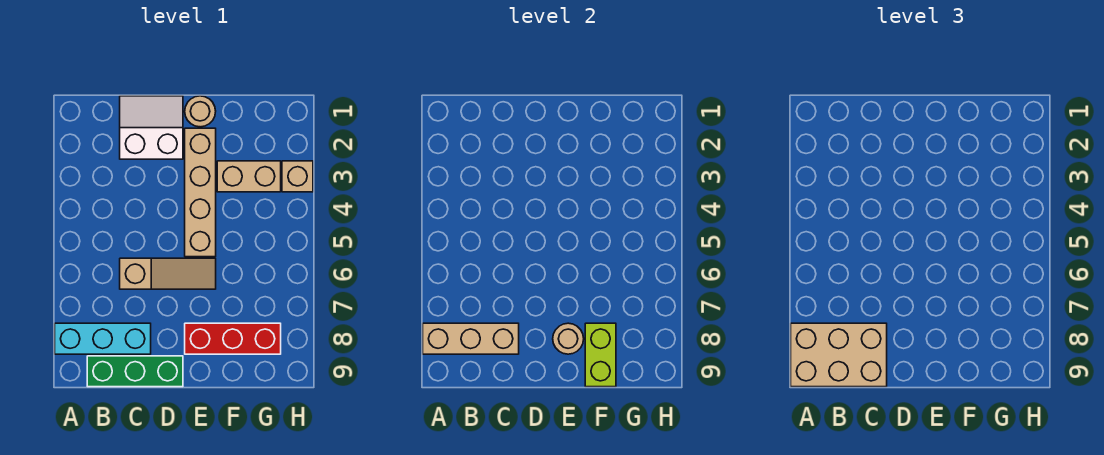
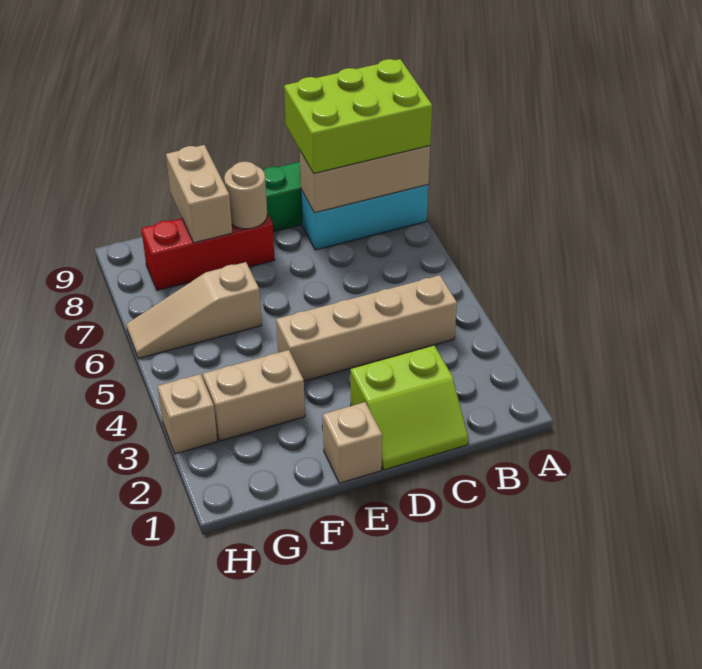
tan 2x3 brick [791,323,887,387] -> lime 2x3 brick [284,59,432,174]
white 2x2 slope [120,96,183,159] -> lime 2x2 slope [351,346,468,470]
tan 1x3 slope [120,258,216,289] -> tan 1x3 slope moved to [126,262,261,359]
tan 1x1 round brick [185,96,216,127] -> tan 1x1 brick [323,402,382,483]
tan 1x4 brick [185,128,216,257] -> tan 1x4 brick turned to [276,275,457,381]
lime 1x2 brick [585,323,616,387] -> tan 1x2 brick [166,145,232,243]

